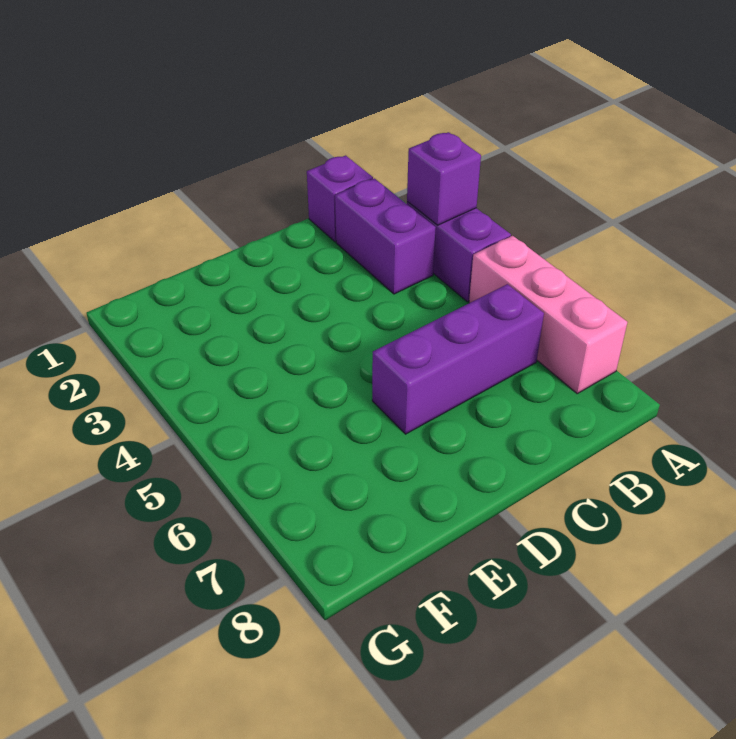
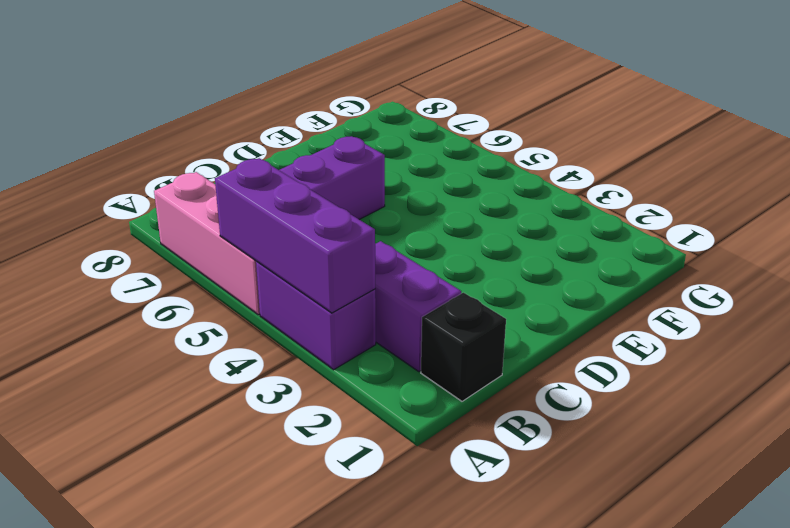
purple 1x1 brick [407,132,481,225] -> purple 1x3 brick [215,158,375,313]
purple 1x1 brick [307,156,373,242] -> black 1x1 brick [421,293,506,401]

